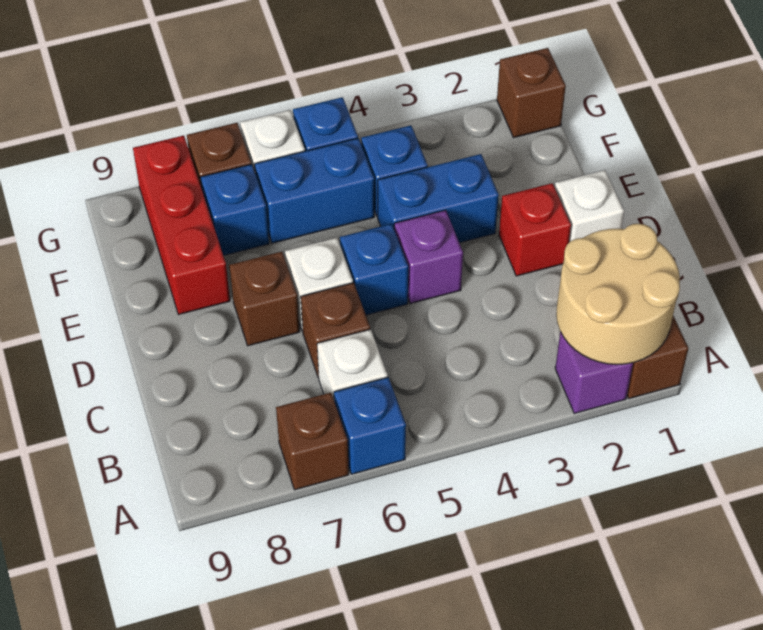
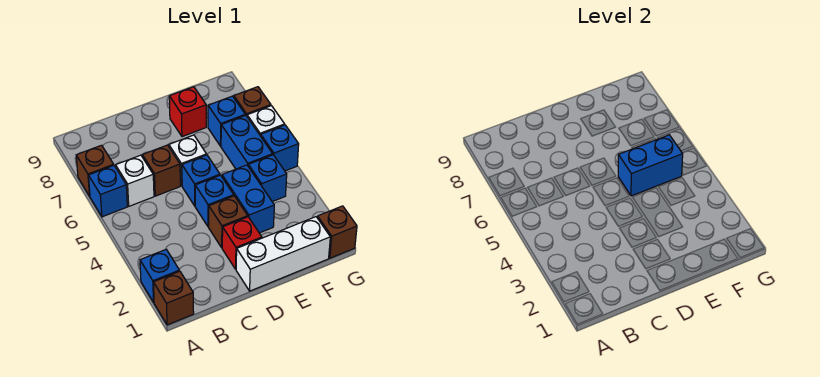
tan 2x2 round brick [556,224,680,365] -> none
purple 1x1 brick [555,332,633,413] -> blue 1x1 brick [140,249,179,302]
white 1x1 brick [555,170,624,242] -> white 1x3 brick [236,217,330,291]
purple 1x1 brick [394,210,463,303] -> blue 1x1 brick [195,175,234,227]
brown 1x1 brick [229,252,300,346] -> brown 1x1 brick moved to [209,196,248,248]
none -> blue 1x2 brick [618,135,683,196]
red 1x3 brick [133,136,230,314] -> red 1x1 brick [169,87,206,137]

